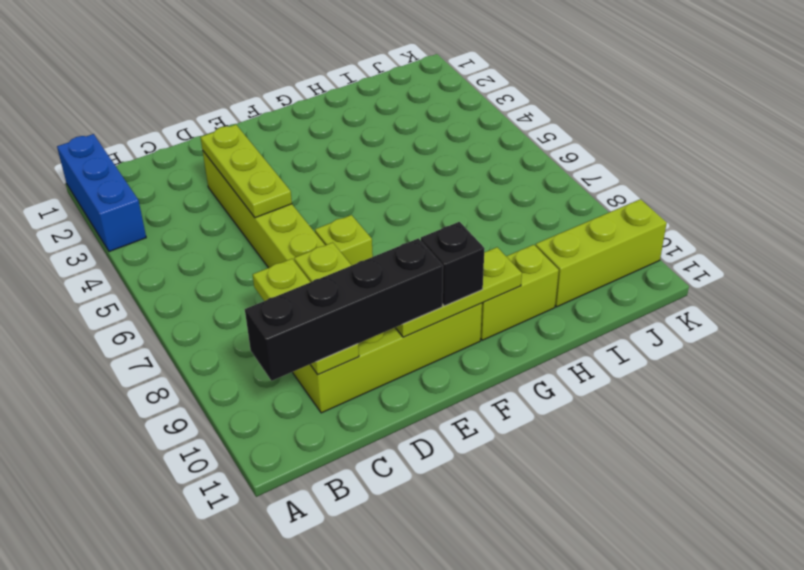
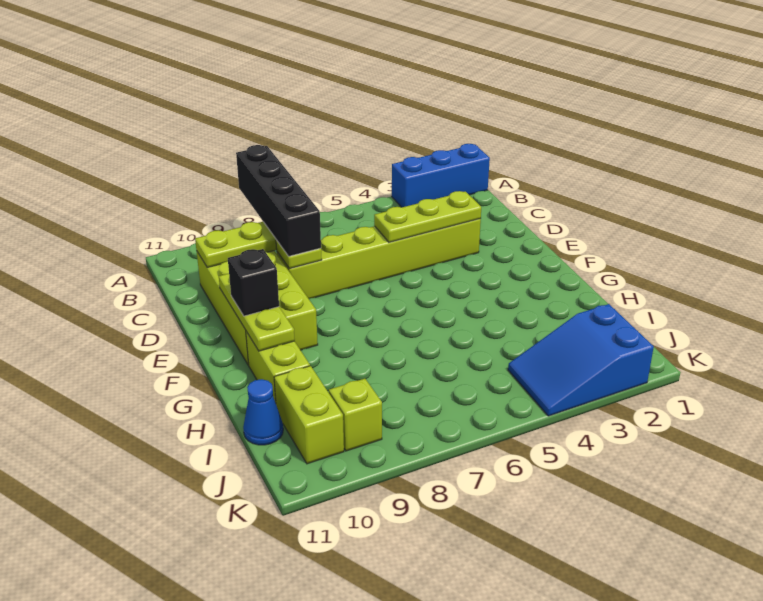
black 1x4 brick [245,238,443,381] -> black 1x4 brick moved to [236,145,321,256]
lime 1x1 brick [315,215,373,265] -> lime 1x1 brick moved to [329,379,382,451]
lime 1x3 brick [536,199,667,307] -> lime 1x2 brick [274,366,344,464]
none -> blue 1x1 cone [243,379,283,445]
none -> blue 2x3 slope [508,304,654,416]

